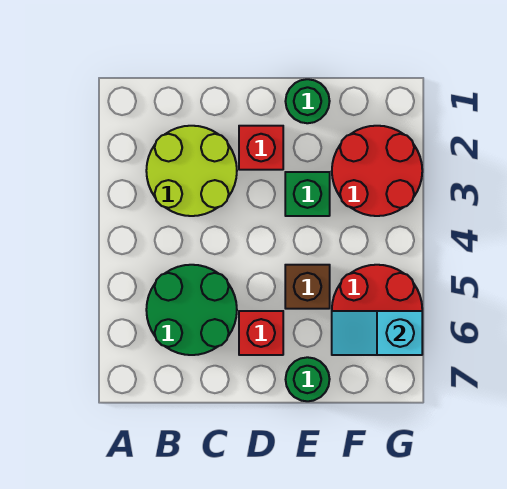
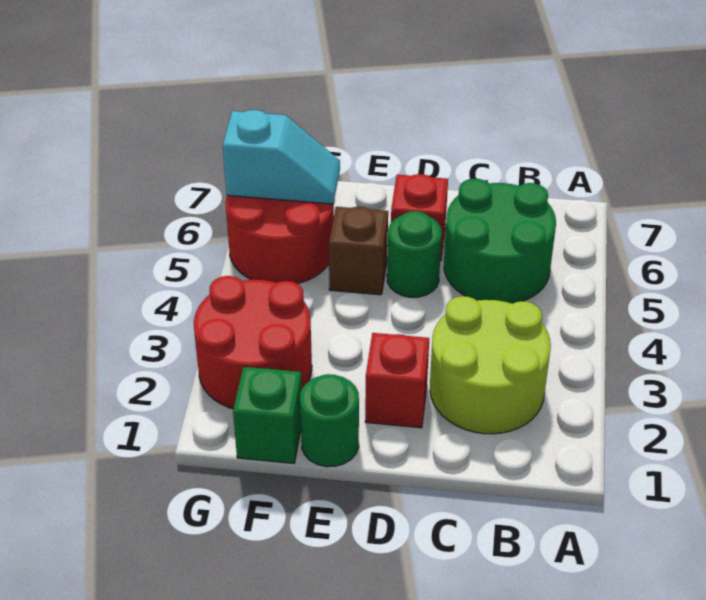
green 1x1 brick [285,172,330,216] -> green 1x1 brick moved to [233,367,302,463]
green 1x1 round brick [286,357,330,401] -> green 1x1 round brick moved to [387,211,442,297]

